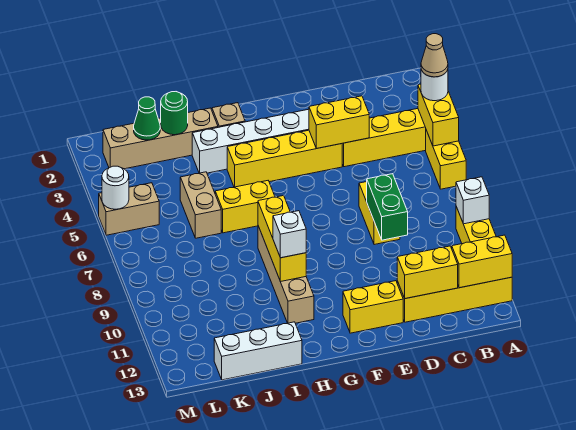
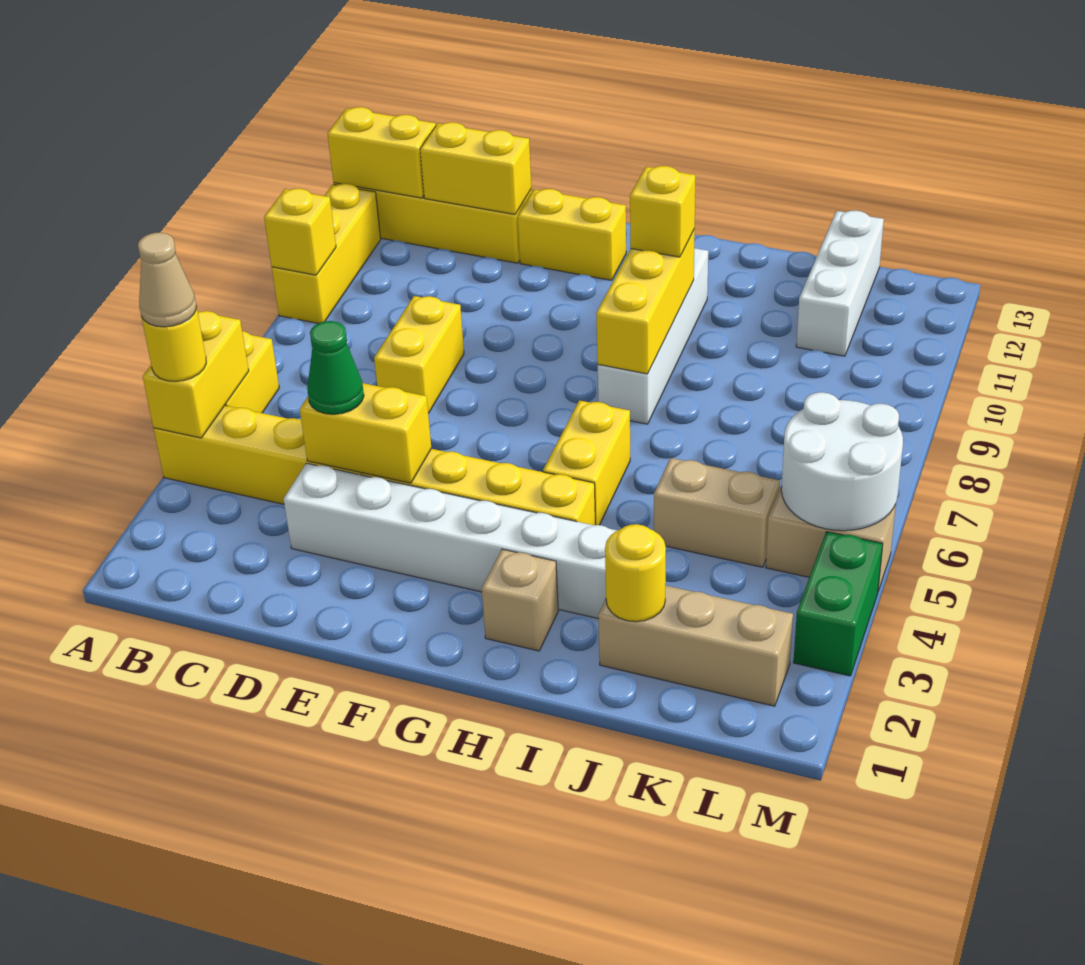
white 1x1 round brick [421,69,448,101] -> yellow 1x1 round brick [142,306,206,381]
white 1x1 brick [456,177,489,224] -> yellow 1x1 brick [264,189,336,275]
green 1x2 brick [367,174,408,240] -> green 1x2 brick moved to [793,532,883,676]
yellow 1x2 brick [215,181,275,233] -> yellow 1x2 brick turned to [543,400,630,525]
tan 1x4 brick [258,226,314,323] -> white 1x4 brick [598,248,708,424]
white 1x1 brick [273,211,306,258] -> yellow 1x1 brick [630,166,695,257]
tan 1x4 brick [103,108,218,169] -> tan 1x3 brick [598,585,793,706]
white 1x3 brick [214,322,302,380] -> white 1x3 brick turned to [796,211,884,356]
green 1x1 round brick [161,92,188,135] -> yellow 1x1 round brick [605,524,666,622]
tan 1x2 brick [180,172,221,238] -> tan 1x2 brick turned to [654,458,780,567]
green 1x1 cone [134,97,160,140] -> green 1x1 cone moved to [307,321,364,414]
white 1x1 round brick [102,166,129,209] -> white 2x2 round brick [781,392,903,531]

